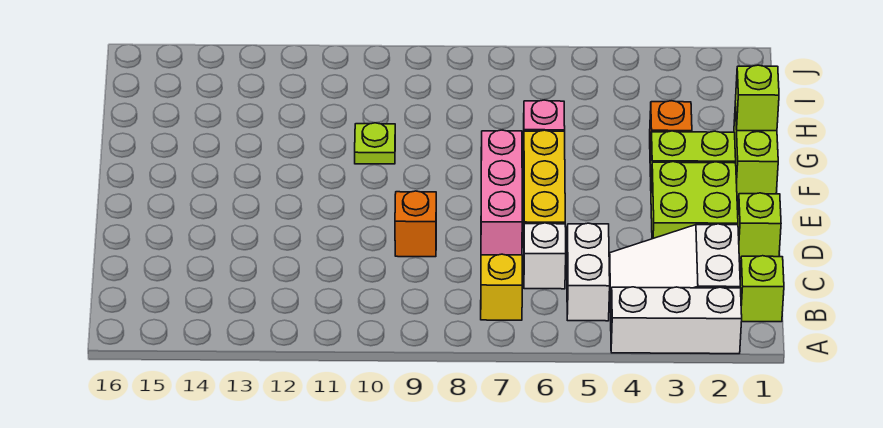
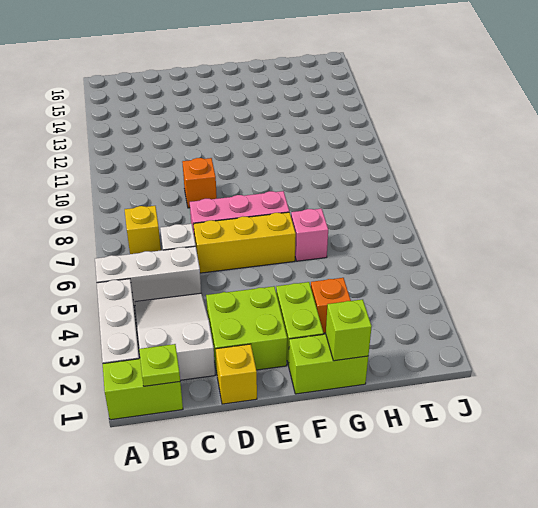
lime 1x1 brick [740,256,784,322] -> lime 1x2 brick [103,359,183,420]
white 1x2 brick [567,223,610,321] -> white 1x3 brick [95,246,201,306]
lime 1x1 brick [738,193,781,258] -> yellow 1x1 brick [216,344,257,404]
lime 1x1 plate [355,123,395,164] -> lime 1x1 plate moved to [139,344,180,386]

